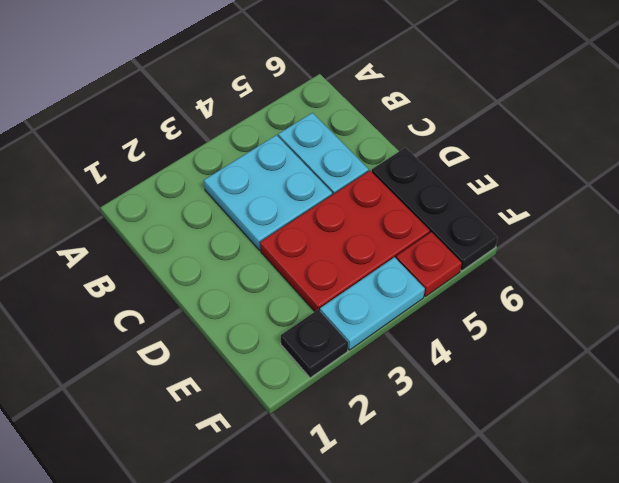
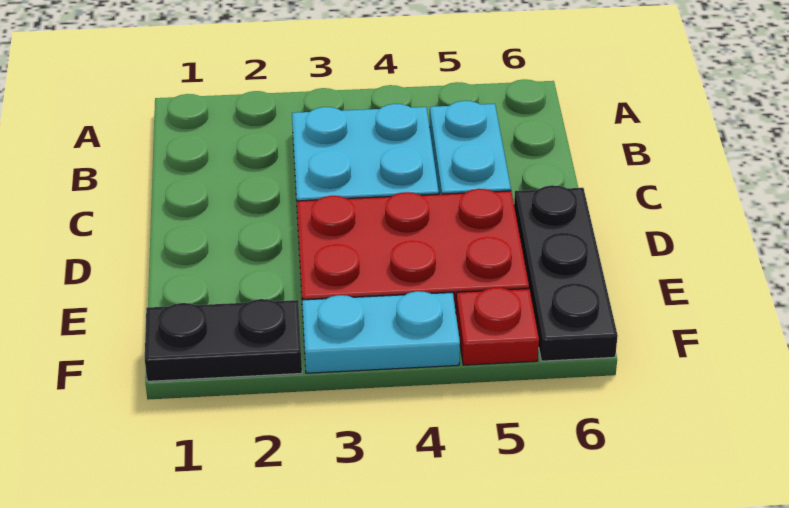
black 1x1 plate [281,310,348,378] -> black 1x2 plate [145,299,302,381]

